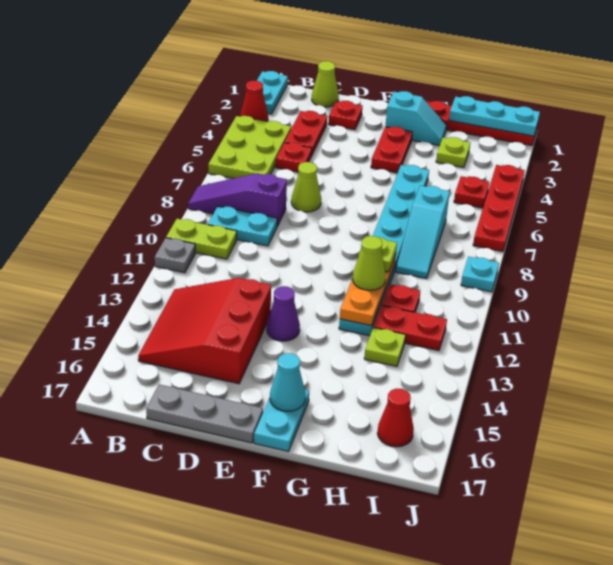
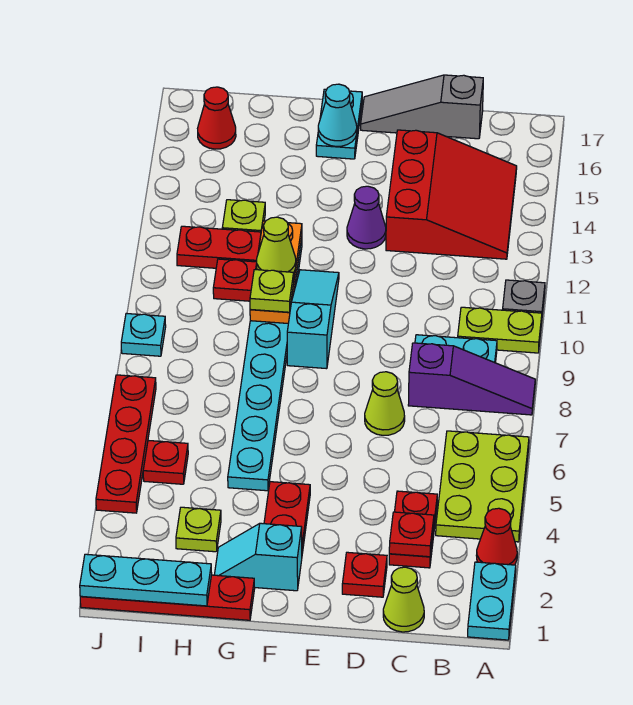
red 1x1 plate [276,143,312,172] -> red 1x1 plate moved to [389,512,434,557]
grey 1x3 plate [146,384,263,443] -> grey 1x3 slope [361,75,483,139]
cyan 1x3 slope [396,186,450,278] -> cyan 1x3 slope moved to [287,270,339,369]

